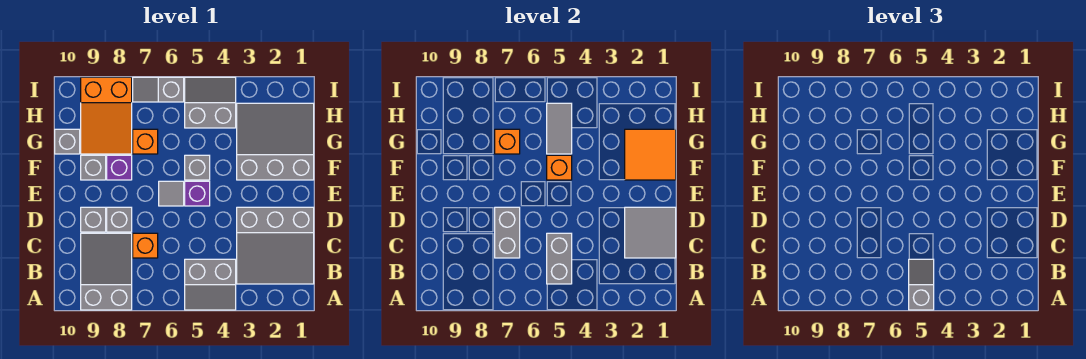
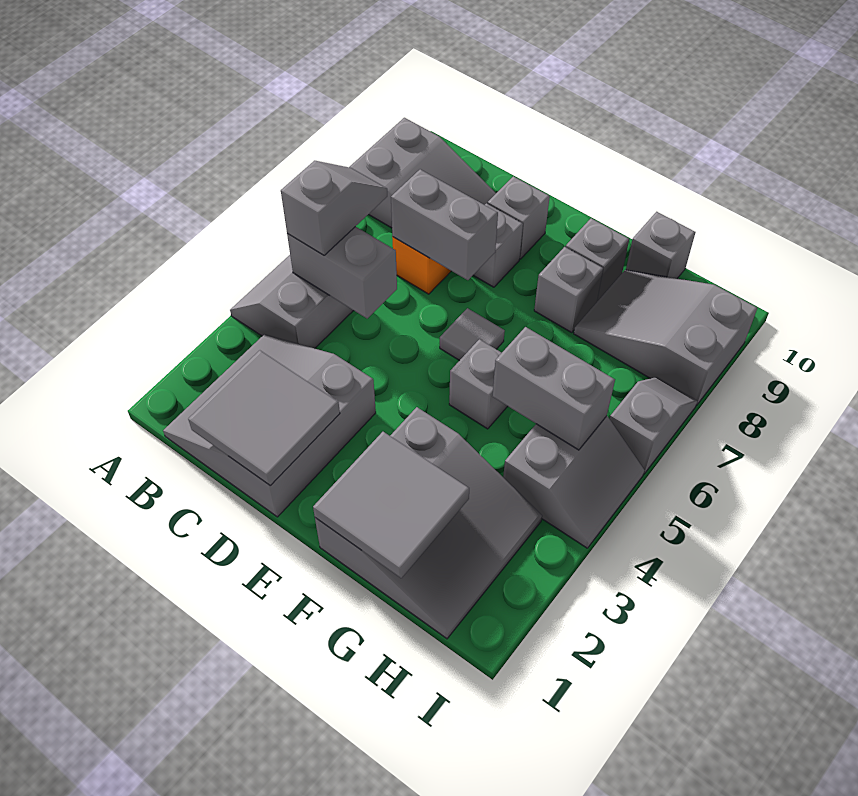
grey 1x2 slope [909,259,934,310] -> grey 1x2 slope turned to [281,161,387,255]
purple 1x1 brick [185,181,210,206] -> none
orange 2x2 tile [625,129,676,180] -> grey 2x2 tile [313,432,469,578]
orange 1x1 brick [547,155,572,180] -> none
purple 1x1 brick [107,155,132,180] -> grey 1x1 brick [534,247,603,332]
grey 1x2 tile [547,103,572,154] -> grey 1x2 brick [493,327,615,450]
orange 1x1 brick [133,129,158,154] -> none
orange 1x1 brick [495,129,520,154] -> none
orange 2x3 slope [81,77,132,154] -> grey 2x3 slope [574,270,757,405]

